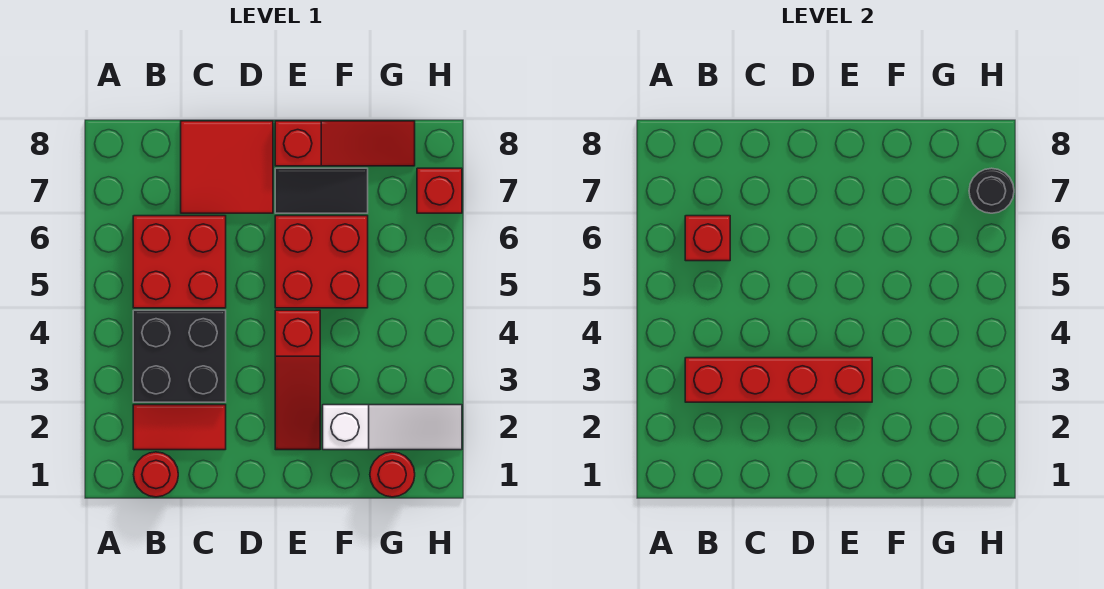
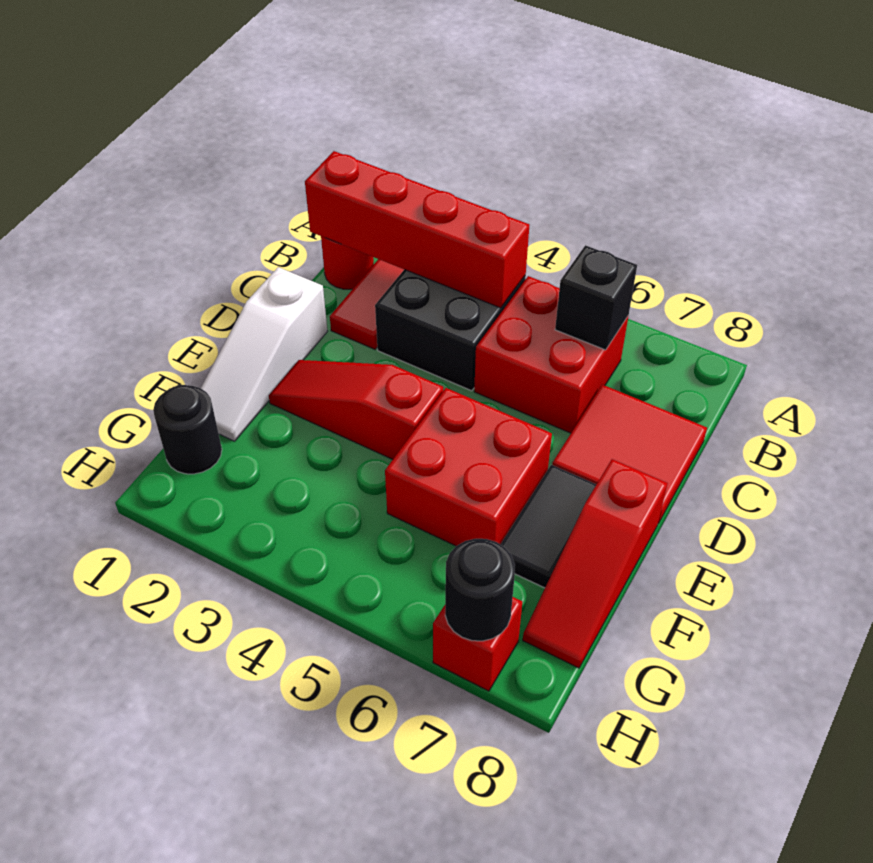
red 1x4 brick [685,358,872,402] -> red 1x4 brick turned to [305,151,529,308]
red 1x1 brick [685,216,730,261] -> black 1x1 brick [555,245,637,350]
white 1x3 slope [323,405,462,450] -> white 1x3 slope moved to [201,267,327,441]
red 1x1 round brick [370,452,415,497] -> black 1x1 round brick [153,385,222,474]

